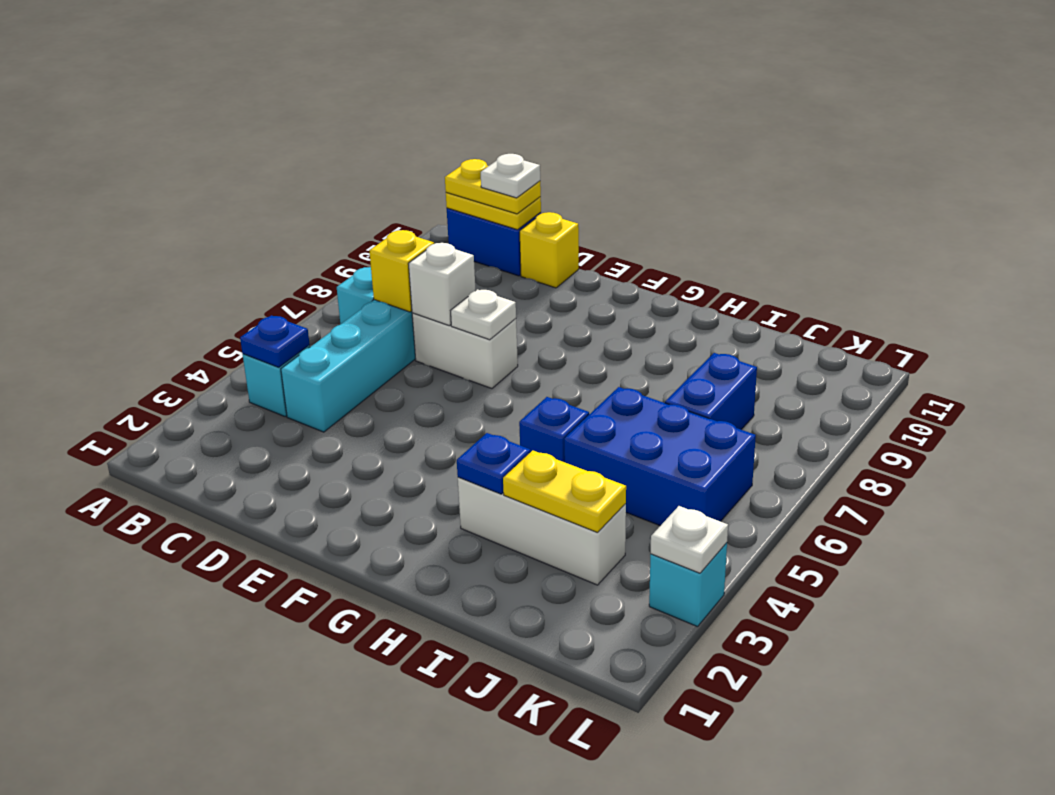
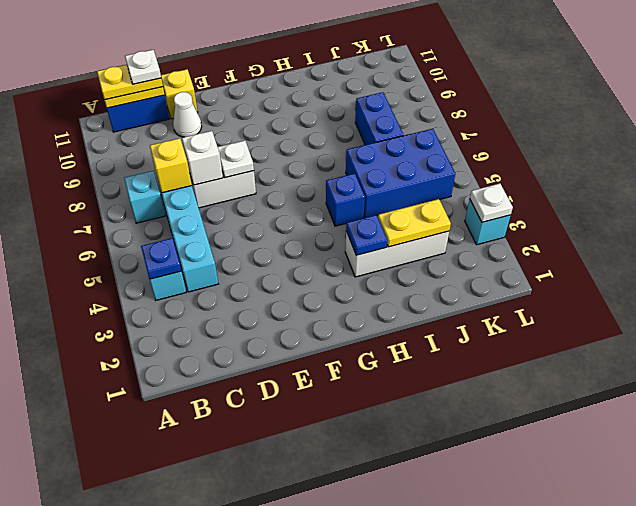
none -> white 1x1 cone [173,92,202,137]

